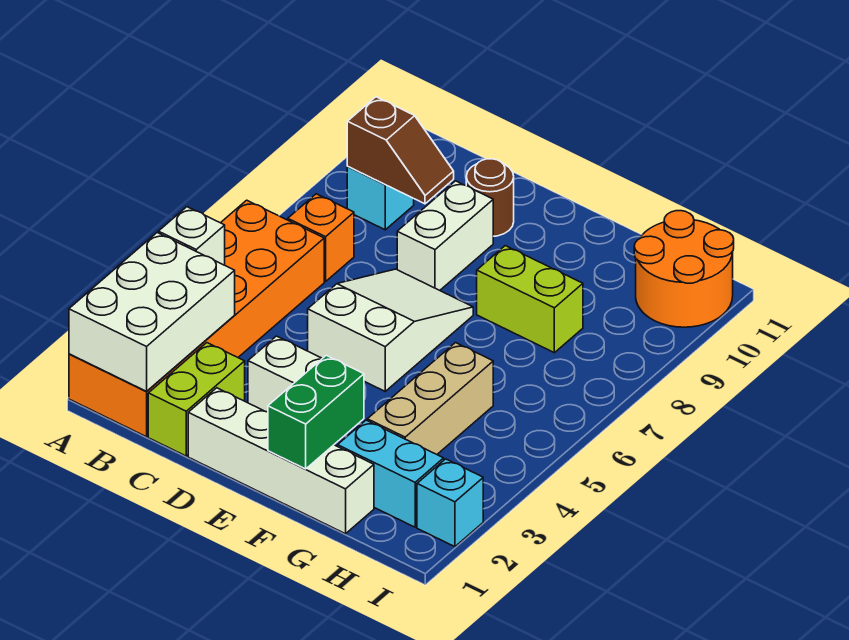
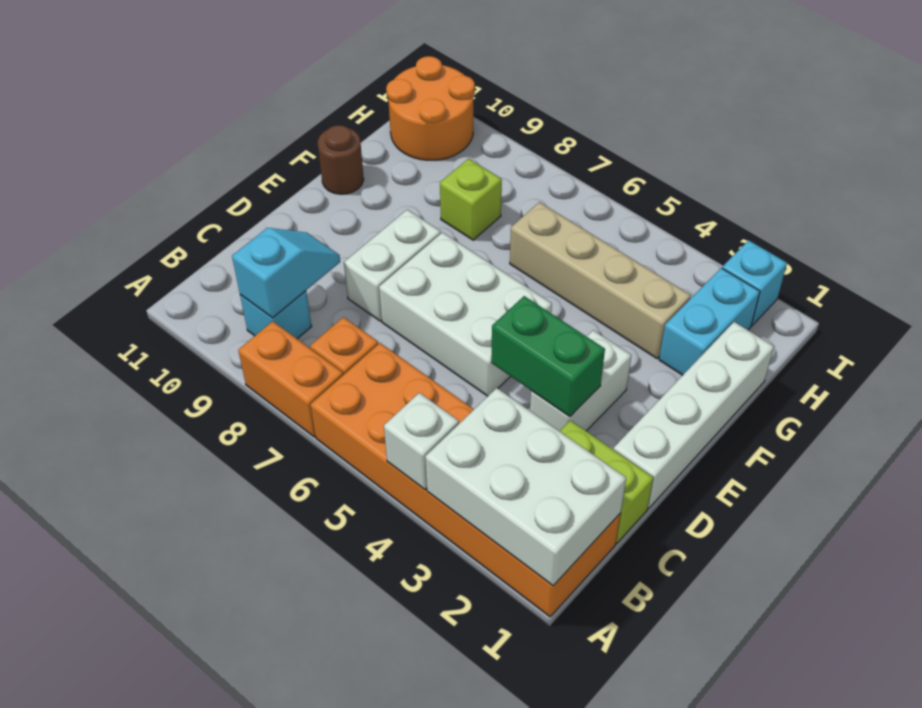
none -> orange 1x2 brick [238,321,343,437]
brown 1x2 slope [347,97,454,204] -> cyan 1x2 slope [232,228,340,318]
white 2x3 slope [308,269,473,391] -> white 2x3 brick [379,232,552,396]
white 1x2 brick [397,181,493,290] -> white 1x2 brick turned to [344,210,441,321]
brown 1x1 round brick [466,159,514,236] -> brown 1x1 round brick moved to [318,125,364,194]
green 1x2 brick [268,355,364,469] -> green 1x2 brick moved to [491,296,605,417]
lime 1x2 brick [477,246,583,353] -> lime 1x1 brick [440,159,502,240]
tan 1x3 brick [367,343,493,454] -> tan 1x4 brick [510,202,691,359]

